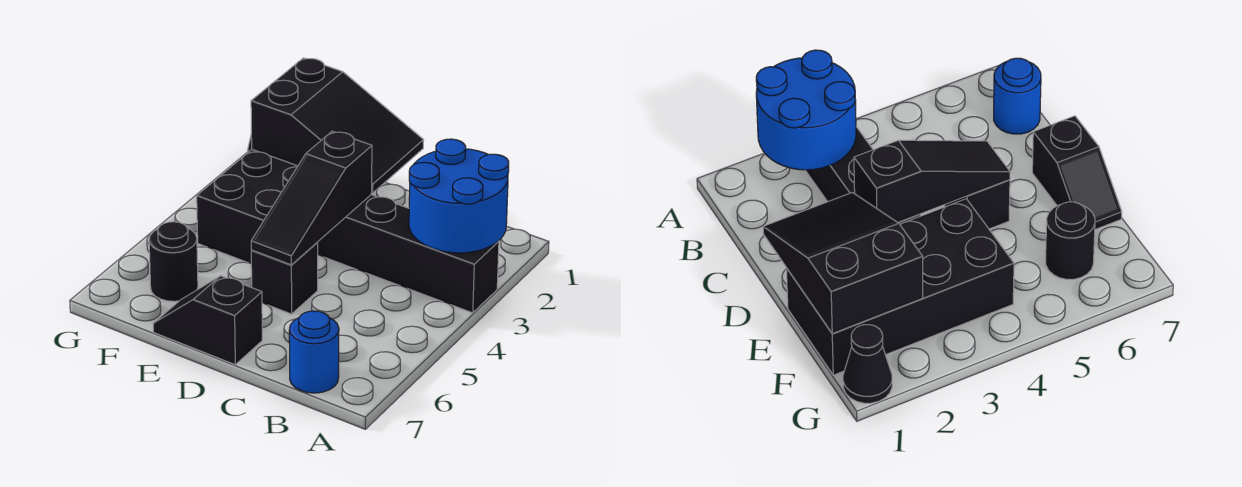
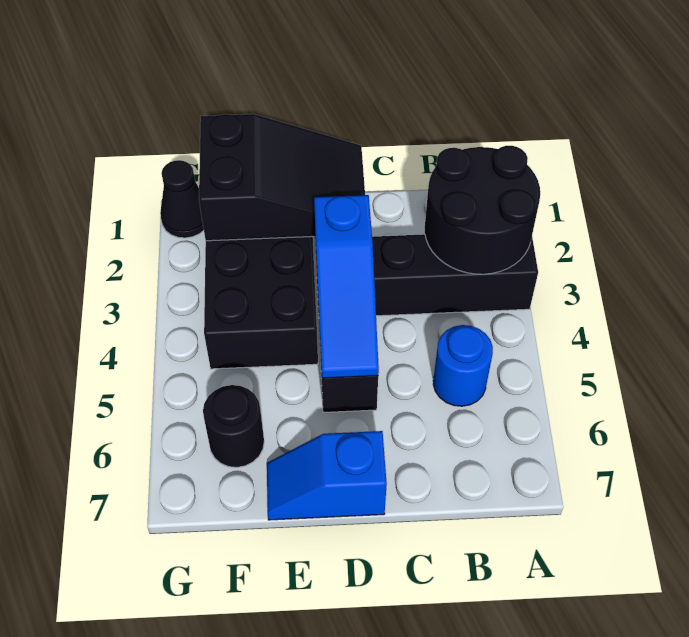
blue 2x2 round brick [409,139,509,253] -> black 2x2 round brick [425,146,540,274]
blue 1x1 round brick [289,311,339,393] -> blue 1x1 round brick moved to [433,325,493,406]
black 1x3 slope [251,131,372,265] -> blue 1x3 slope [314,195,379,378]
black 1x2 slope [153,276,262,365] -> blue 1x2 slope [267,431,387,520]

